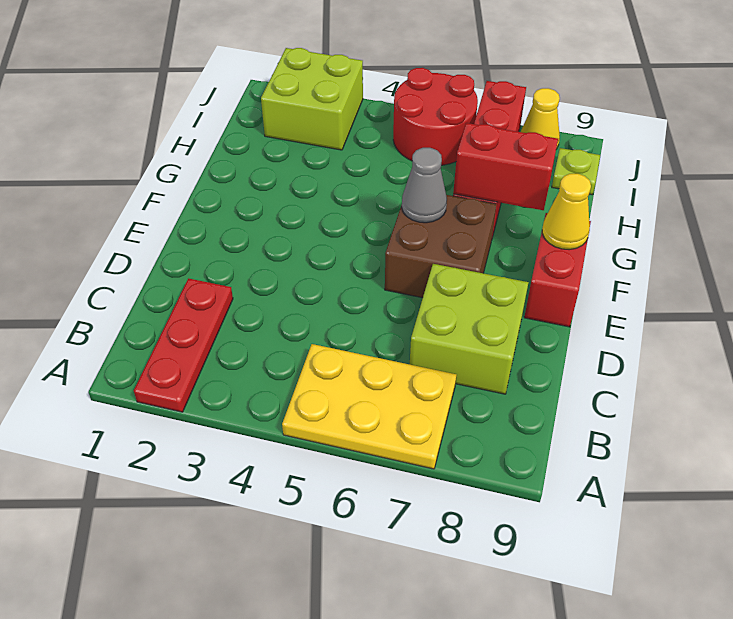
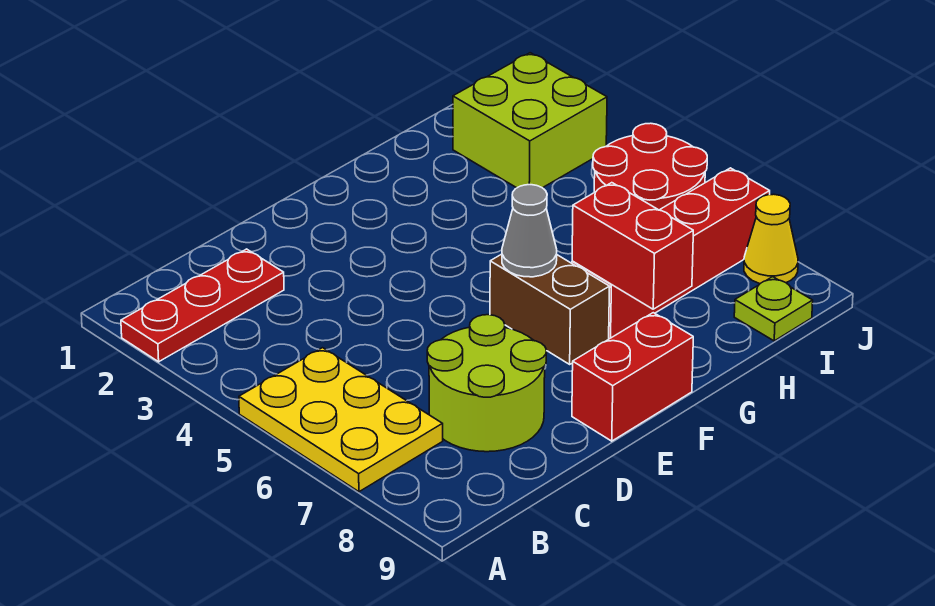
lime 2x2 brick [410,264,529,394] -> lime 2x2 round brick [427,315,547,452]
brown 2x2 brick [385,195,497,298] -> brown 1x2 brick [490,254,610,364]
yellow 1x1 cone [542,174,591,250] -> none

